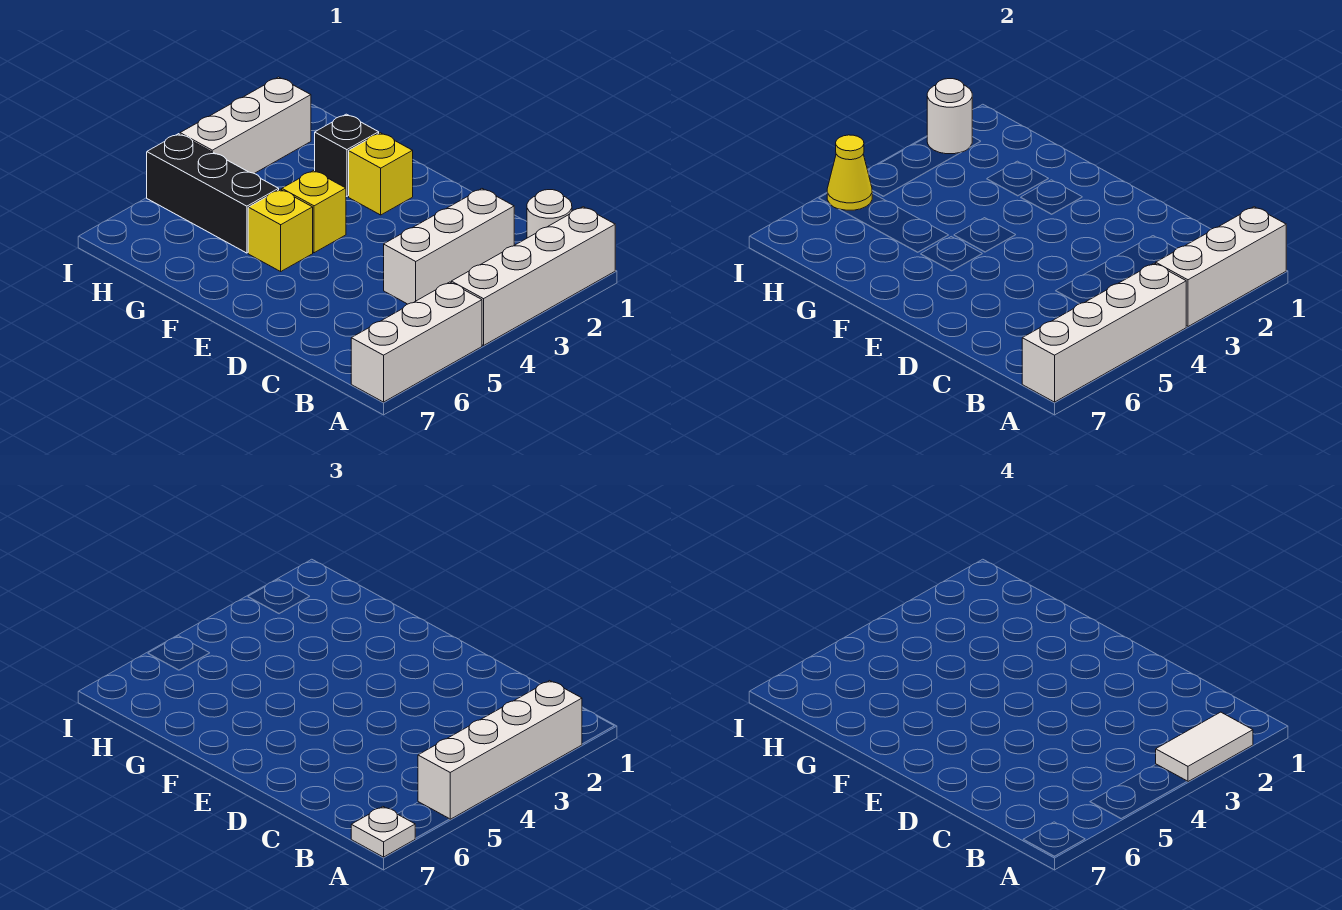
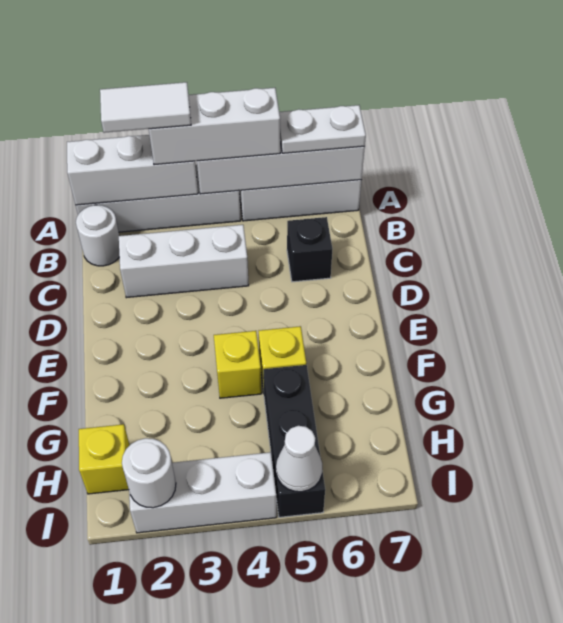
white 1x4 brick [418,681,582,819] -> white 1x3 brick [149,88,280,165]
white 1x1 plate [351,807,415,857] -> white 1x2 plate [279,105,366,153]
yellow 1x1 brick [349,133,413,215] -> yellow 1x1 brick moved to [79,424,130,494]
black 1x1 brick [315,114,379,196] -> black 1x1 brick moved to [287,217,332,282]
yellow 1x1 cone [827,135,872,210] -> white 1x1 cone [276,426,322,492]

